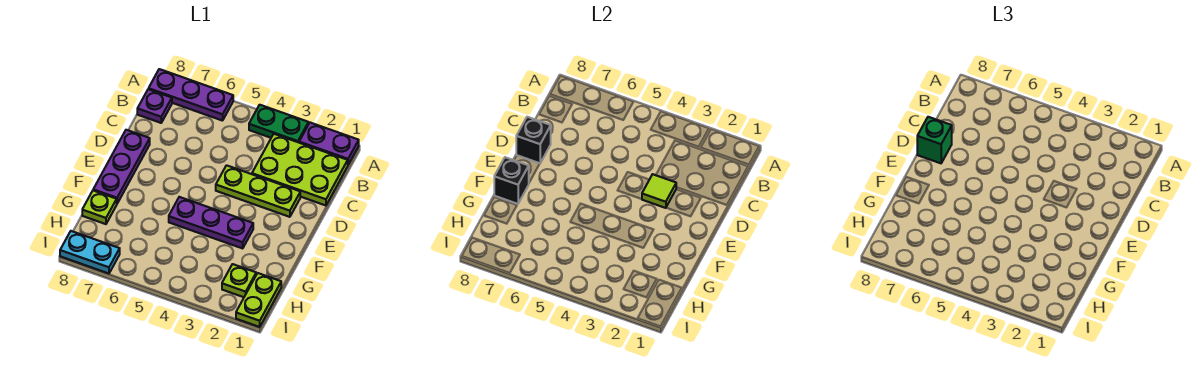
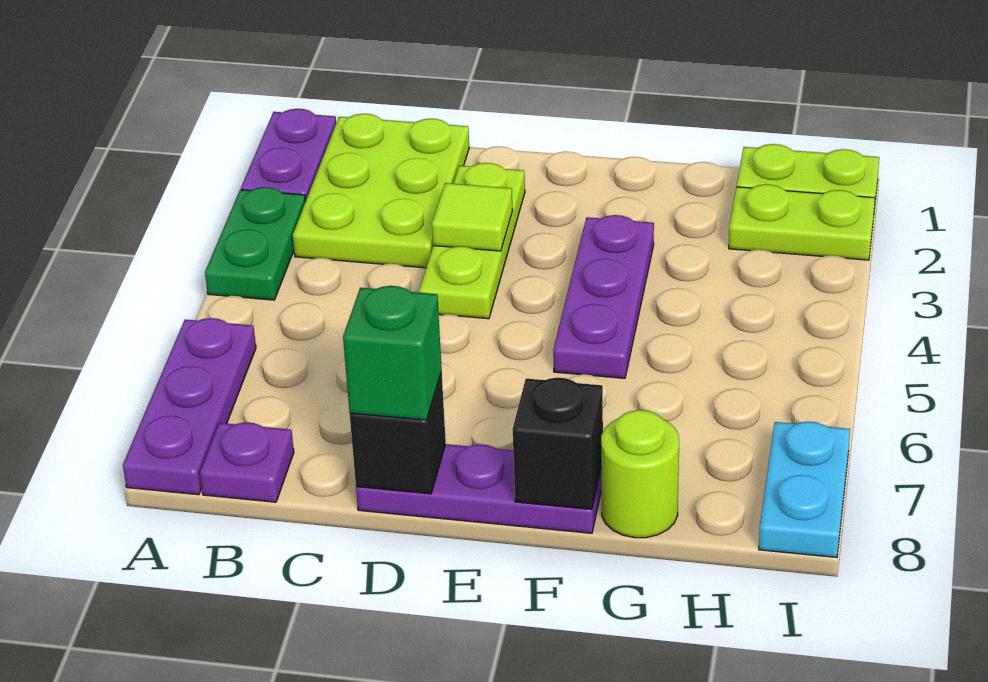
lime 1x1 plate [82,191,117,224] -> lime 1x1 round brick [601,410,679,538]
lime 1x1 plate [222,264,256,297] -> lime 1x2 plate [729,184,875,260]

